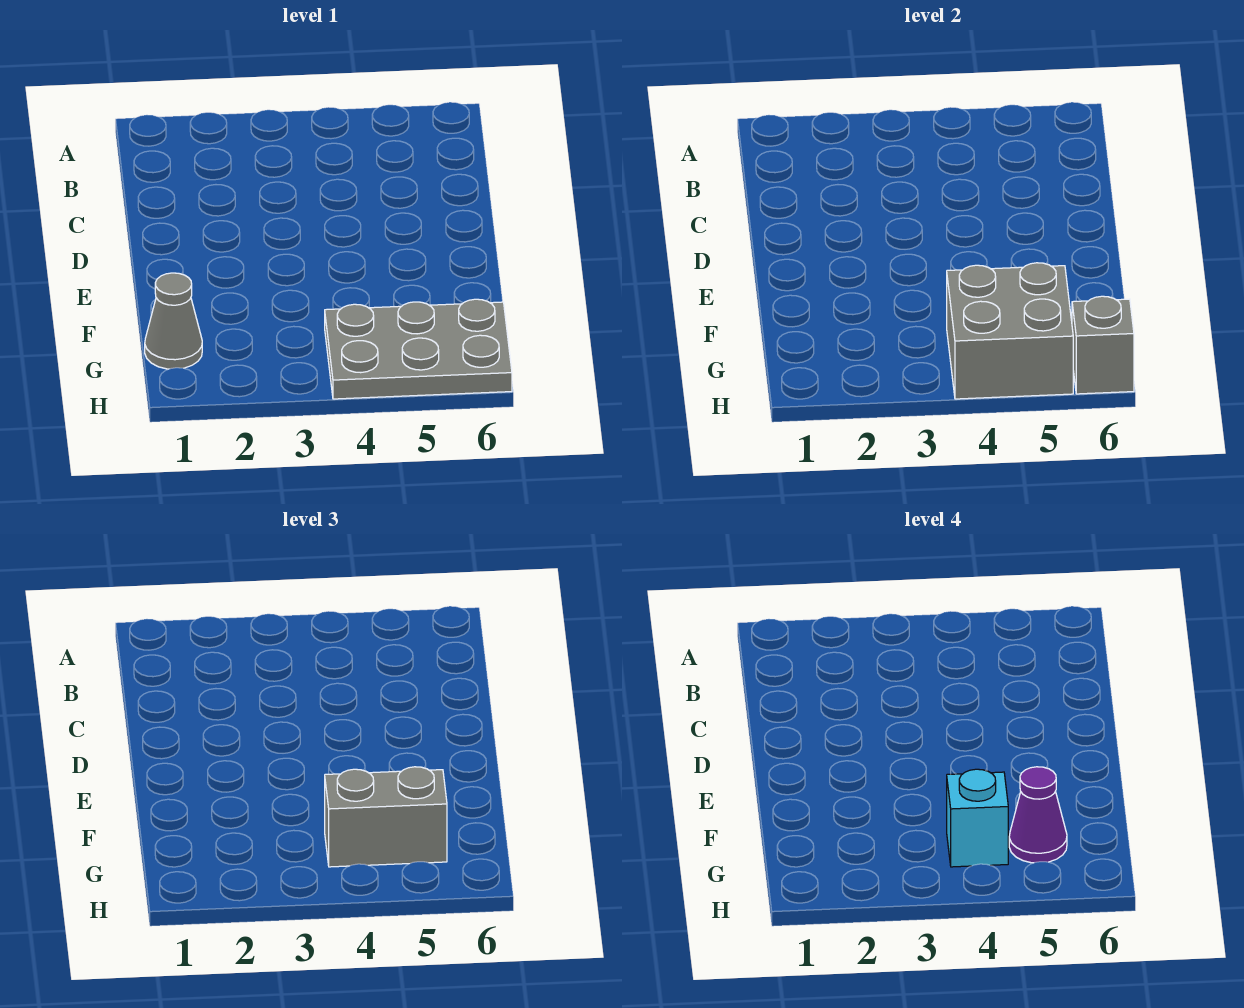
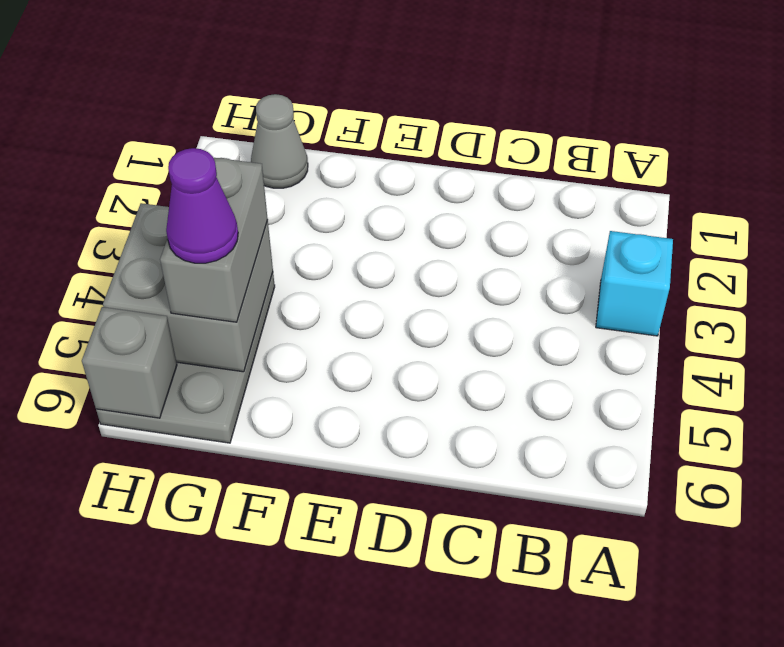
cyan 1x1 brick [947,769,1008,867] -> cyan 1x1 brick moved to [596,231,673,336]

